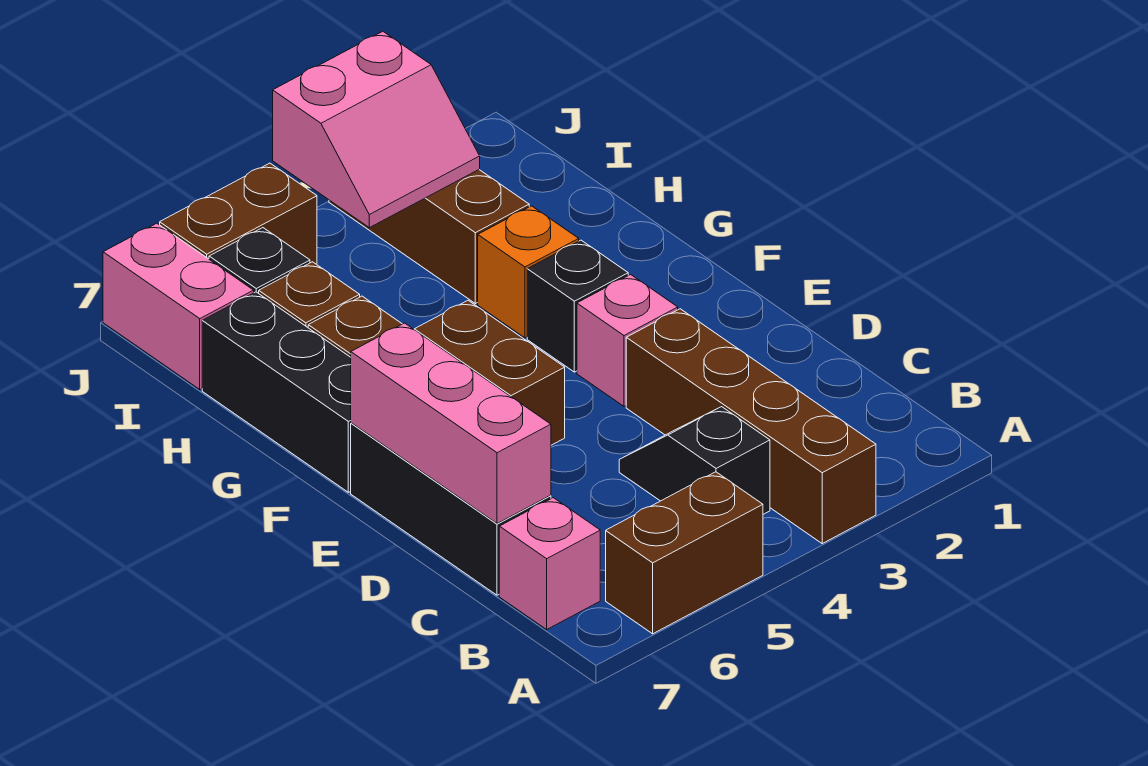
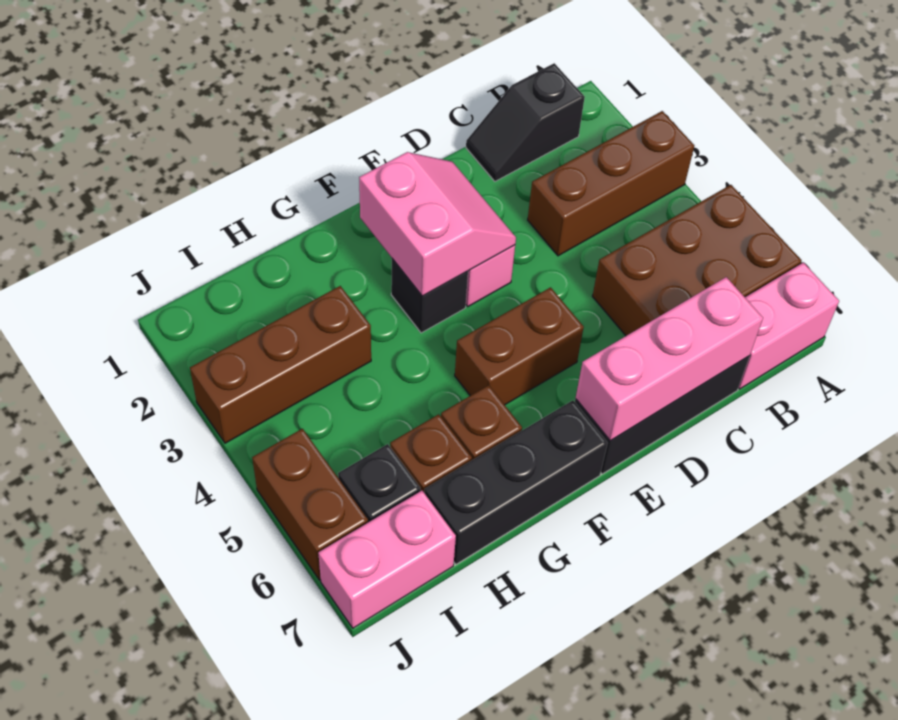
brown 1x4 brick [626,309,876,543] -> brown 1x3 brick [528,111,694,256]
brown 1x2 brick [606,472,763,634] -> brown 2x3 brick [592,185,802,336]
black 1x2 slope [619,407,770,514] -> black 1x2 slope moved to [466,63,585,181]
pink 1x1 brick [499,498,600,629] -> pink 1x2 brick [738,263,839,389]
orange 1x1 brick [478,206,579,338] -> none
pink 2x2 slope [273,31,480,228] -> pink 2x2 slope moved to [359,152,516,296]

